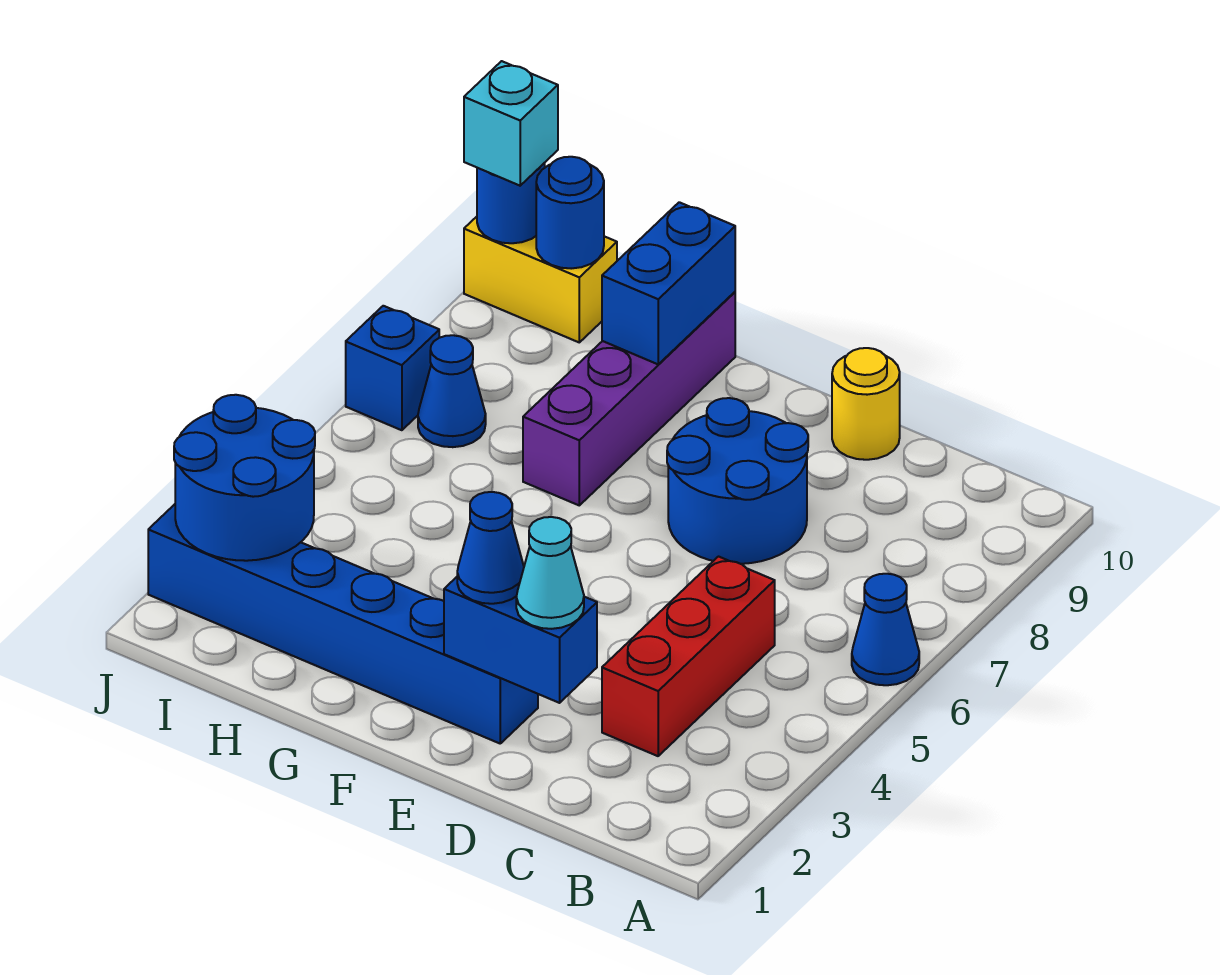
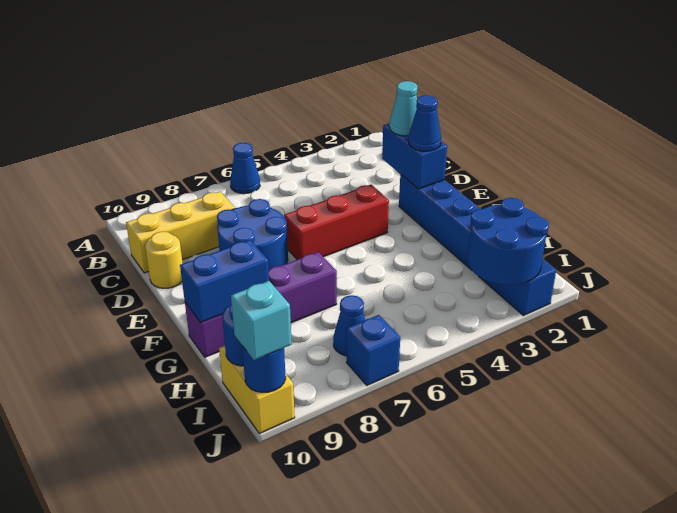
red 1x3 brick [602,557,775,756] -> red 1x3 brick moved to [284,185,389,260]
none -> yellow 1x3 brick [126,192,235,273]

